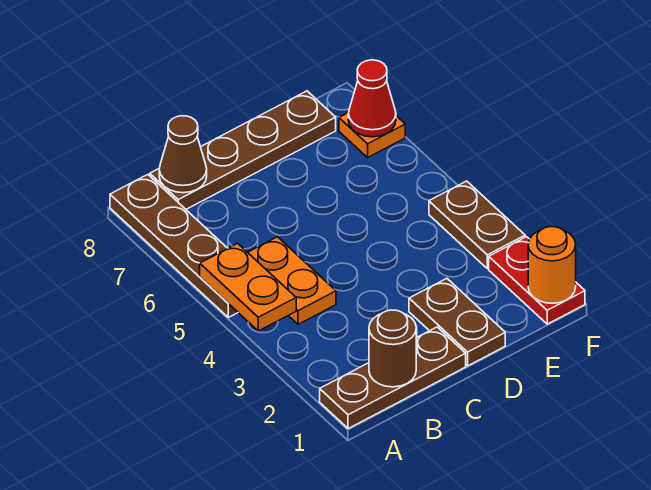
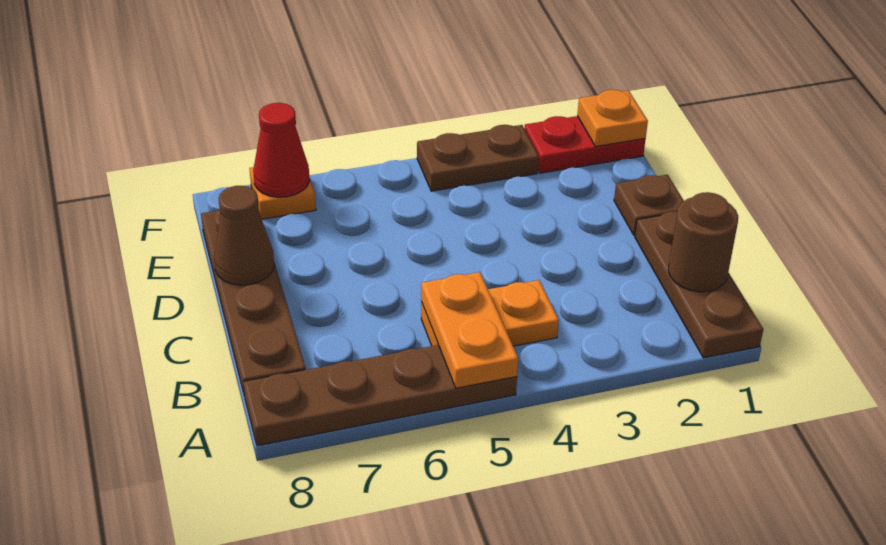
orange 1x2 plate [200,243,296,331] -> orange 1x2 plate turned to [421,272,518,388]
brown 1x1 cone [159,116,207,193] -> brown 1x1 cone moved to [214,186,274,285]
brown 1x2 plate [409,278,505,366] -> brown 1x1 plate [614,175,684,235]
orange 1x1 round brick [528,227,576,303] -> orange 1x1 plate [577,90,648,147]

